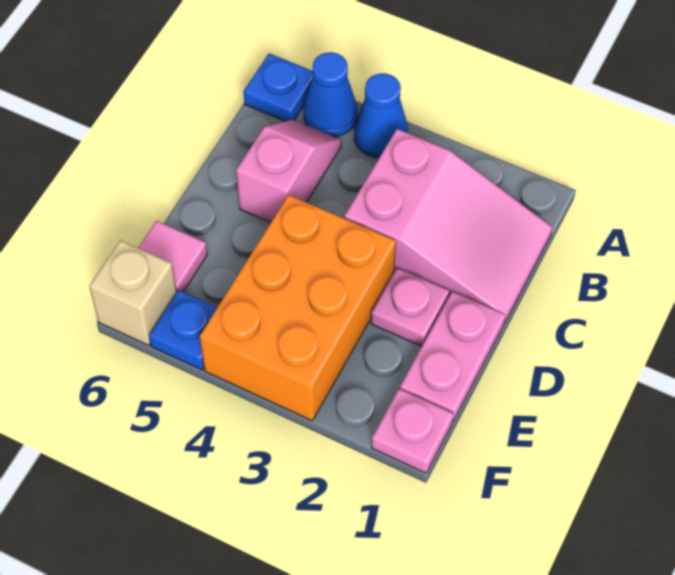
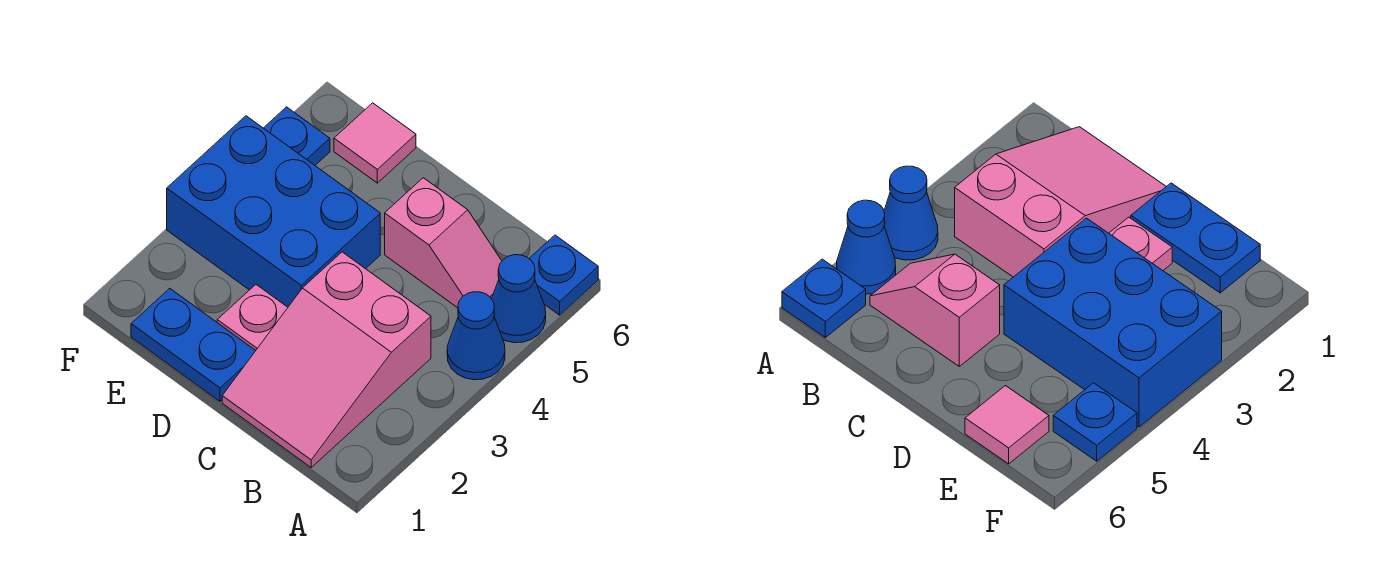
pink 1x2 plate [400,291,505,421] -> blue 1x2 plate [131,289,256,401]
orange 2x3 brick [200,195,396,421] -> blue 2x3 brick [167,116,380,307]
pink 1x1 plate [372,389,453,473] -> none
tan 1x1 brick [89,240,177,345] -> none

